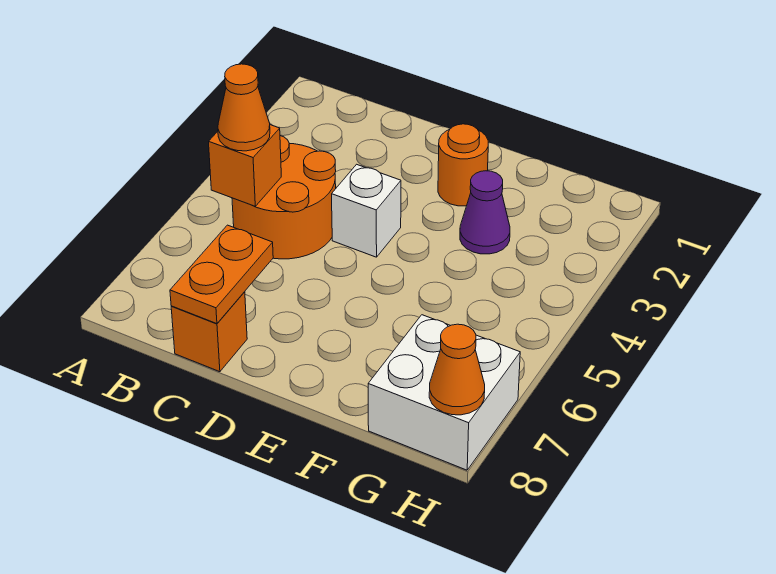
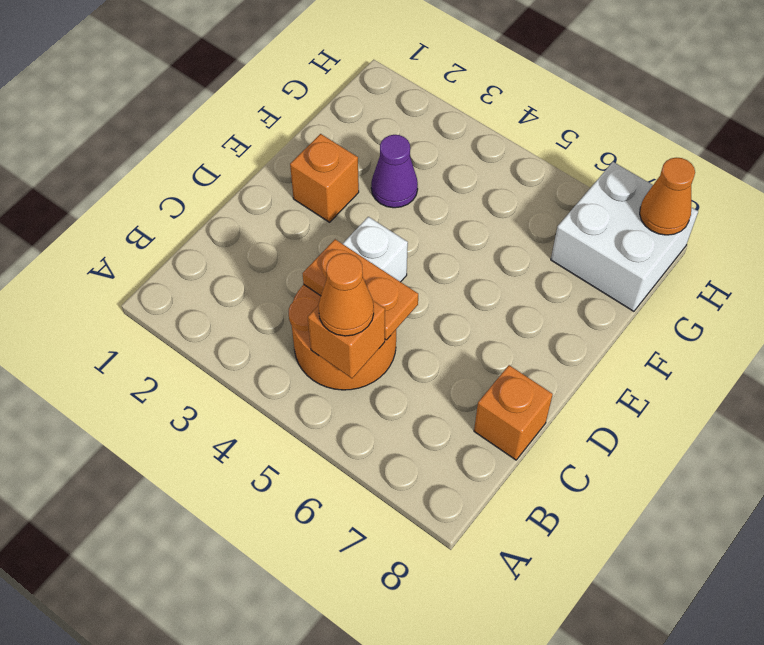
orange 1x2 plate [170,225,273,324] -> orange 1x2 plate moved to [302,239,418,340]
orange 1x1 round brick [438,124,488,206] -> orange 1x1 brick [290,134,359,222]

